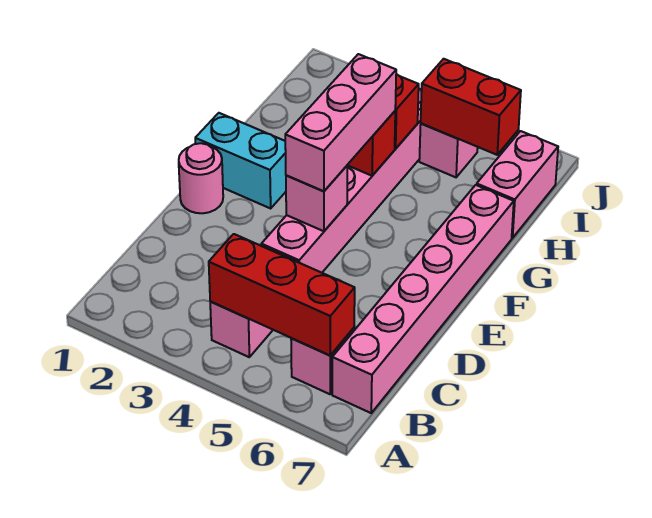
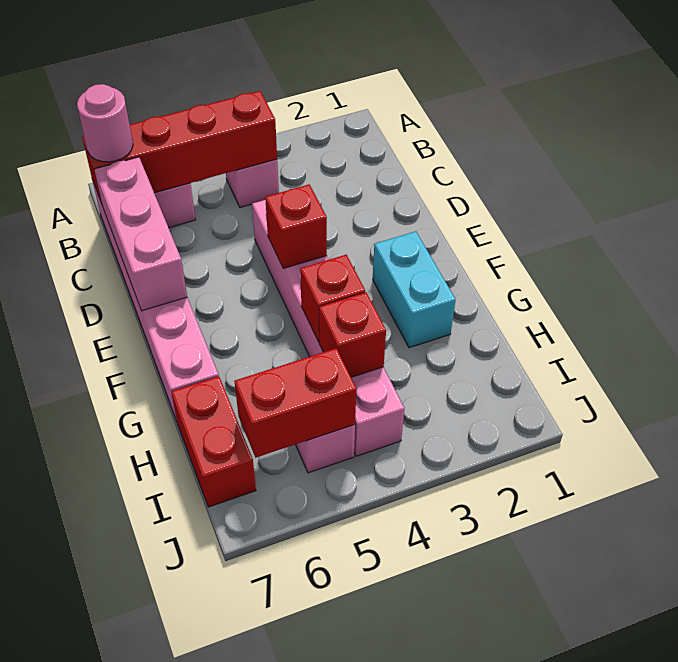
red 1x3 brick [209,234,355,355] -> red 1x4 brick [82,91,277,206]
pink 1x1 round brick [179,143,223,213] -> pink 1x1 round brick moved to [77,84,133,162]
pink 1x1 brick [286,166,347,231] -> red 1x1 brick [265,184,327,268]
pink 1x3 brick [285,54,396,191] -> pink 1x3 brick moved to [94,157,187,311]
cyan 1x2 brick [195,113,286,208] -> cyan 1x2 brick turned to [373,231,456,348]
pink 1x2 brick [477,131,558,238] -> red 1x2 brick [171,376,256,507]

